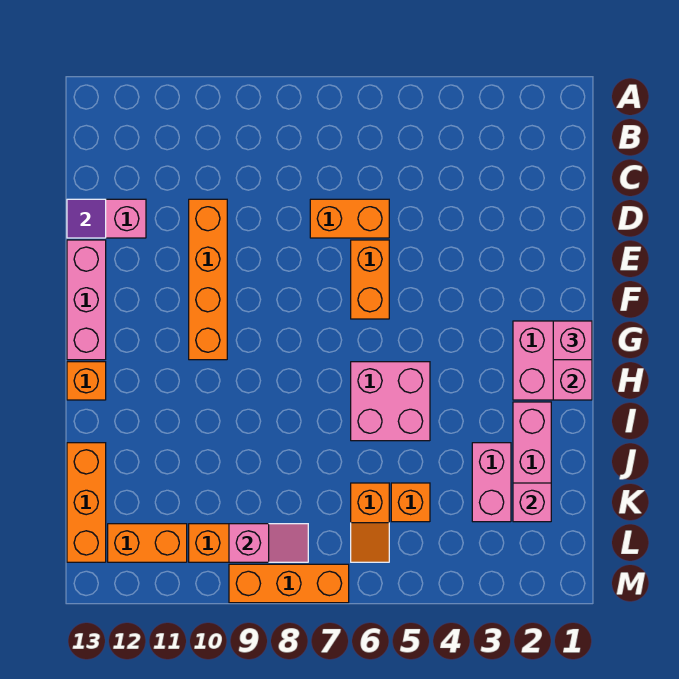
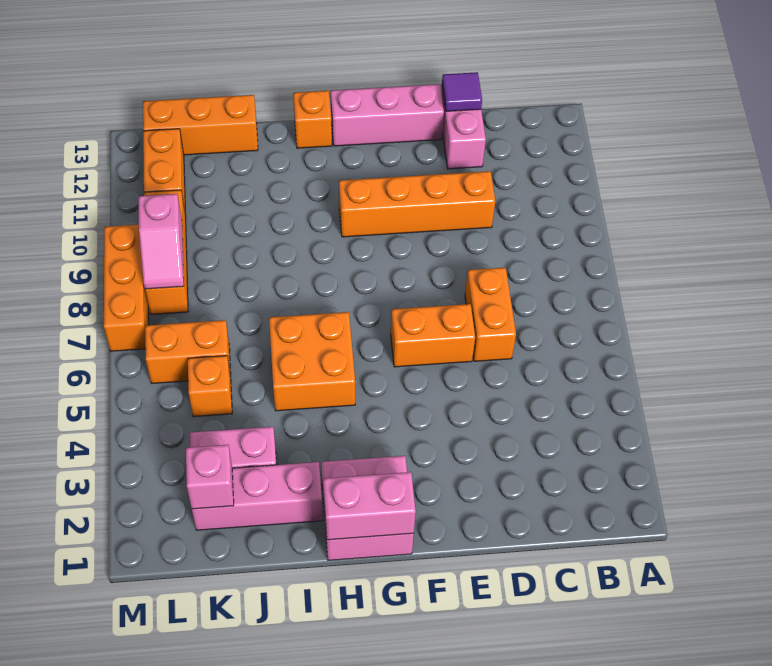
pink 1x1 brick [553,321,592,360] -> none
pink 2x2 brick [351,362,430,441] -> orange 2x2 brick [269,312,355,411]
orange 1x2 slope [351,483,389,562] -> orange 1x2 brick [145,320,231,384]

